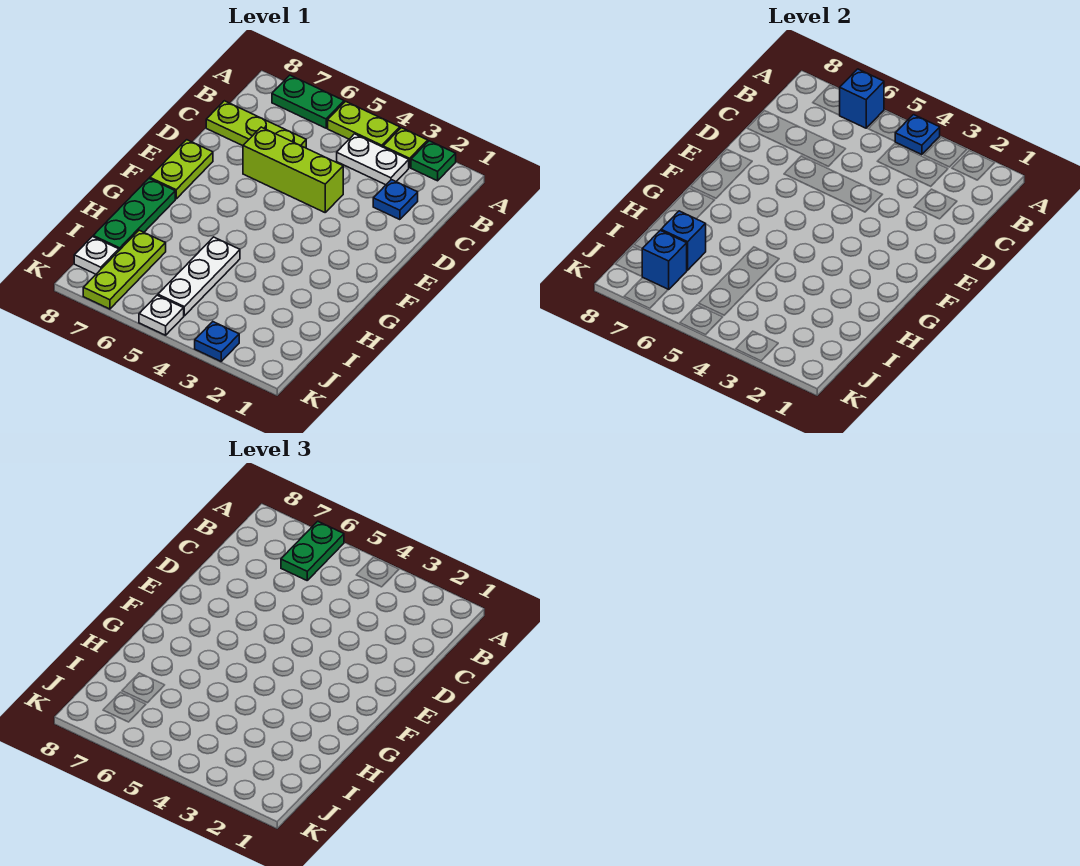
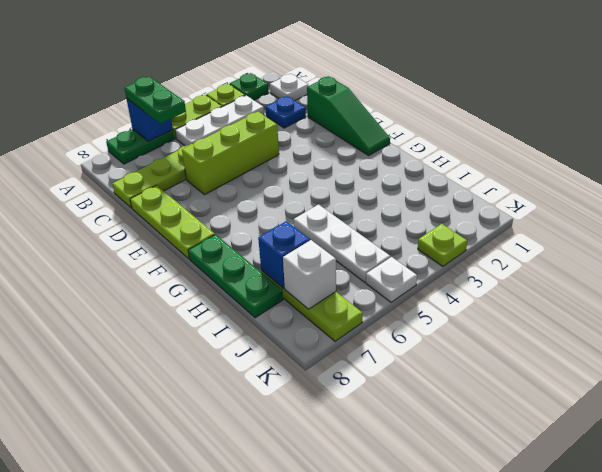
blue 1x1 plate [895,115,940,155] -> none
white 1x2 plate [337,134,409,185] -> white 1x3 plate [175,95,264,146]
none -> green 1x3 slope [307,76,390,155]
lime 1x2 plate [150,140,213,199] -> lime 1x3 plate [130,185,215,259]
blue 1x1 brick [642,230,687,290] -> white 1x1 brick [283,240,336,309]
white 1x1 plate [74,237,119,274] -> white 1x1 plate moved to [270,74,308,100]
blue 1x1 plate [195,322,239,361] -> lime 1x1 plate [418,224,467,266]

